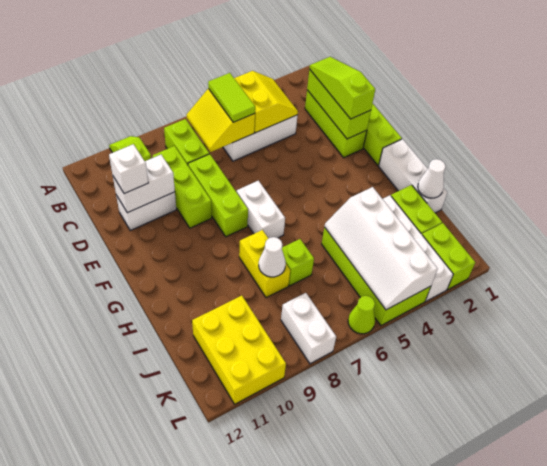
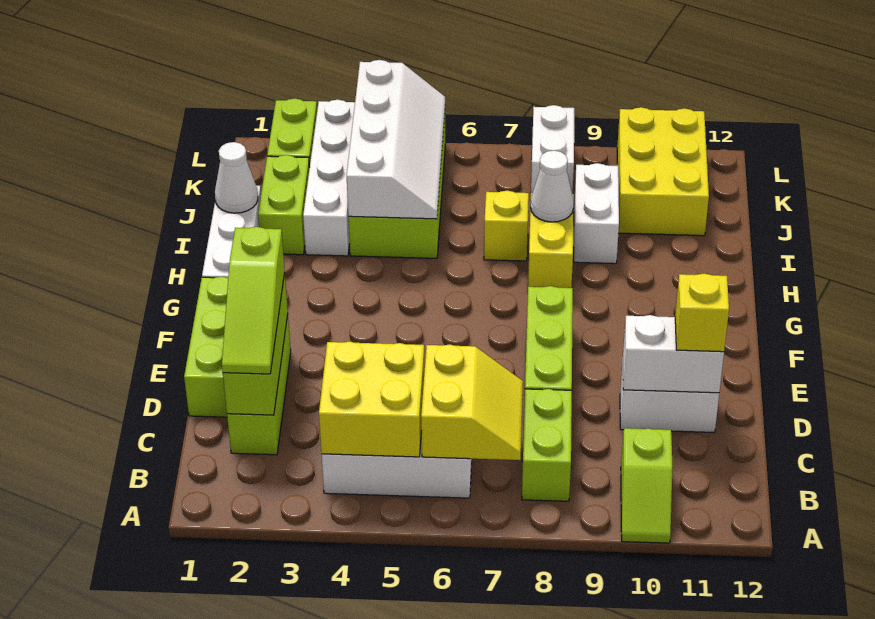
yellow 2x2 slope [234,71,298,133] -> yellow 2x2 brick [319,341,425,457]
lime 1x2 tile [208,73,255,122] -> none
lime 1x3 brick [153,146,212,228] -> none
white 1x1 brick [109,144,148,194] -> yellow 1x1 brick [675,274,729,352]
white 1x2 brick [237,181,285,238] -> white 1x2 brick moved to [574,163,619,264]
lime 1x1 brick [282,239,314,286] -> yellow 1x1 brick [484,191,529,261]
lime 1x1 cone [348,296,375,334] -> none

